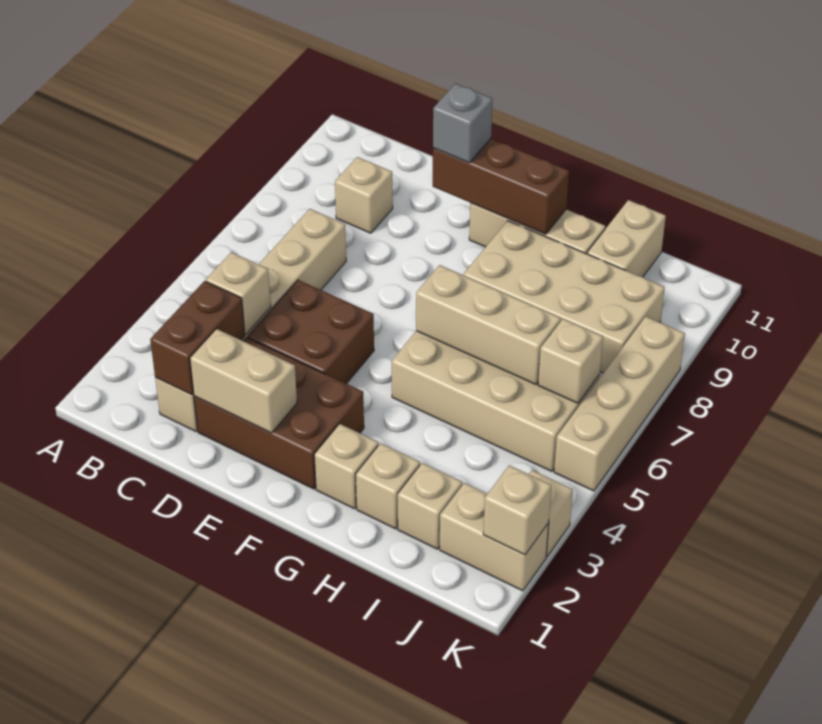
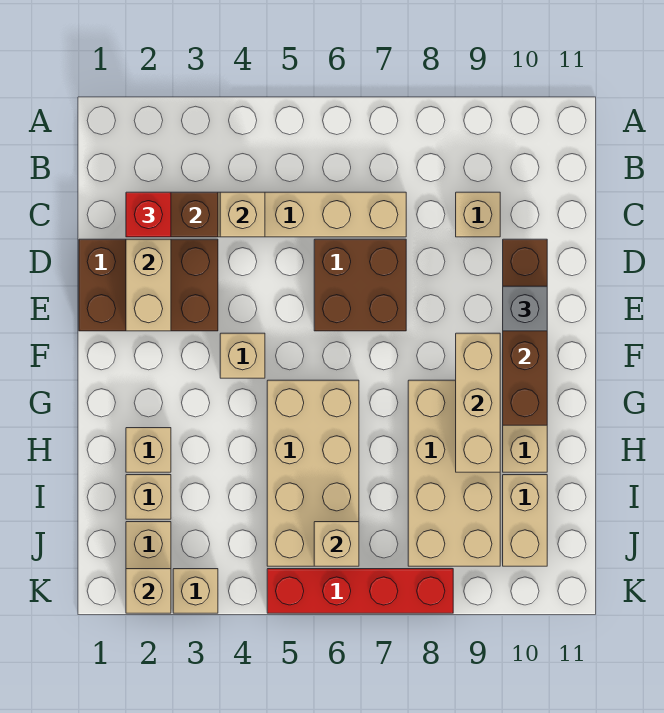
none -> red 1x1 brick [126,192,171,237]
brown 2x3 brick [194,337,364,489] -> brown 2x3 brick turned to [79,239,218,331]
brown 2x2 brick [248,280,374,384] -> brown 2x2 brick moved to [314,239,406,331]
brown 1x3 brick [433,139,569,234] -> brown 1x4 brick [503,239,547,425]
tan 1x1 brick [314,424,378,509] -> tan 1x1 brick moved to [220,333,265,378]
tan 1x3 brick [416,265,561,384] -> tan 1x3 brick moved to [456,333,500,472]
tan 1x2 brick [587,200,666,277] -> tan 1x2 brick turned to [503,475,547,566]
tan 1x4 brick [554,316,685,491] -> red 1x4 brick [267,569,453,613]

